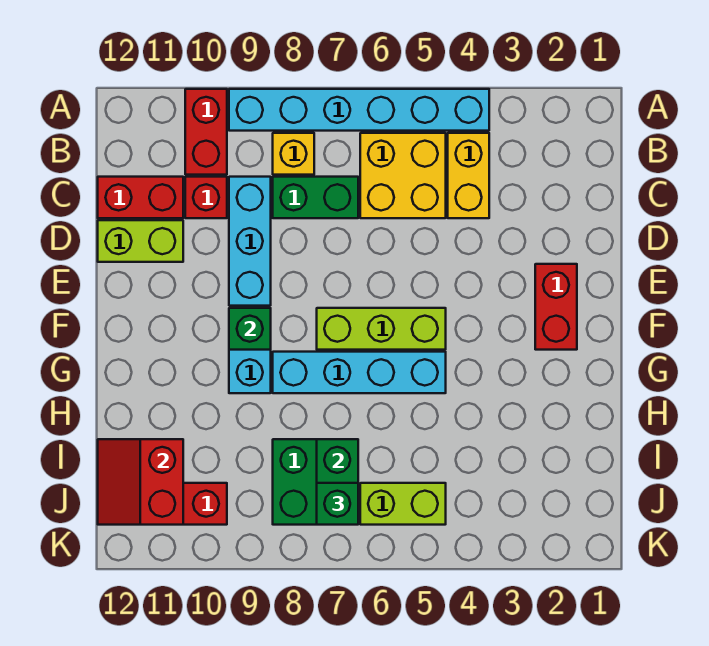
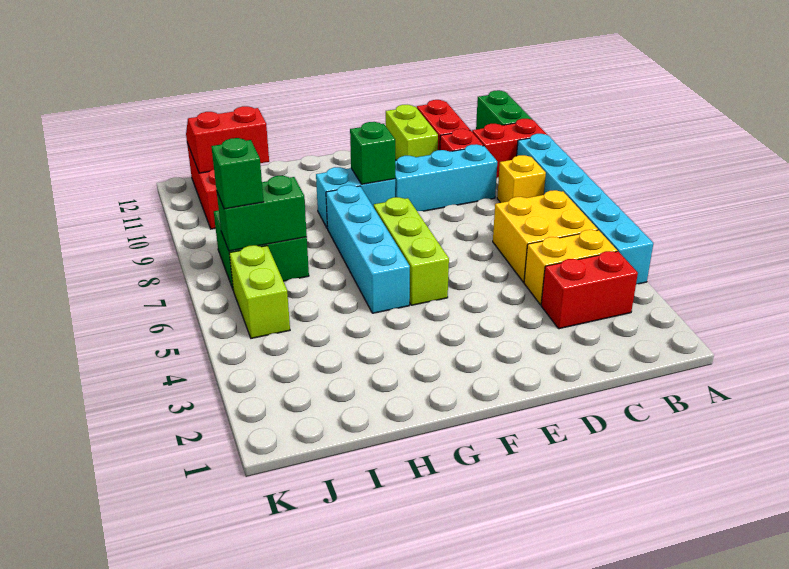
green 1x2 brick [273,177,358,218] -> green 1x2 brick moved to [476,90,532,129]
red 1x2 brick [535,264,577,350] -> red 1x2 brick moved to [541,251,638,329]

